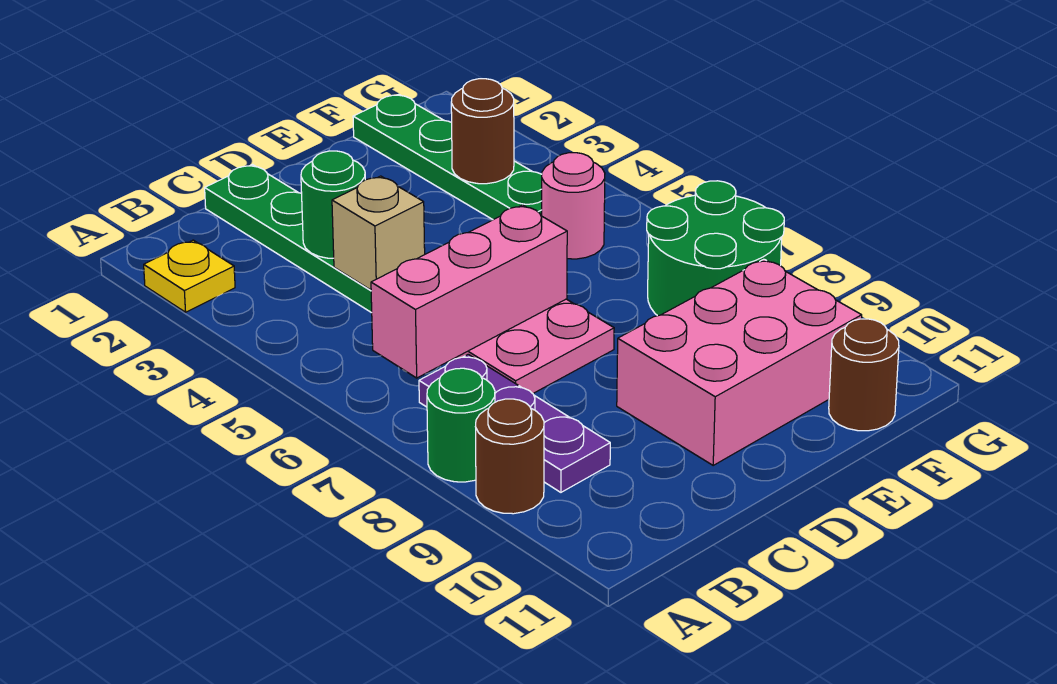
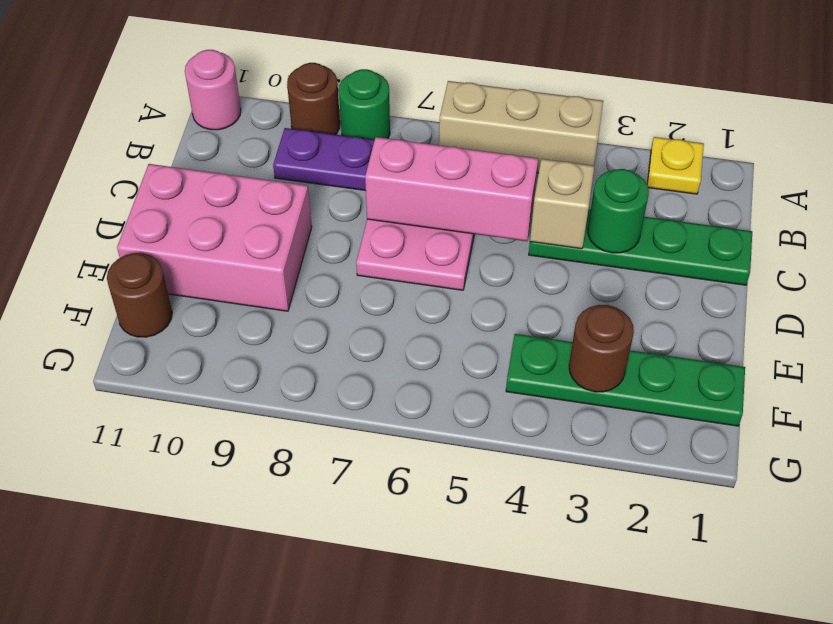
none -> tan 1x3 brick [439,81,603,173]
pink 1x3 brick [371,205,567,378] -> pink 1x3 brick turned to [365,137,538,241]
pink 2x3 brick [617,259,862,465] -> pink 2x3 brick turned to [117,164,312,311]
pink 1x1 round brick [542,153,605,259] -> pink 1x1 round brick moved to [185,50,241,130]
green 2x2 round brick [647,181,784,316] -> none

